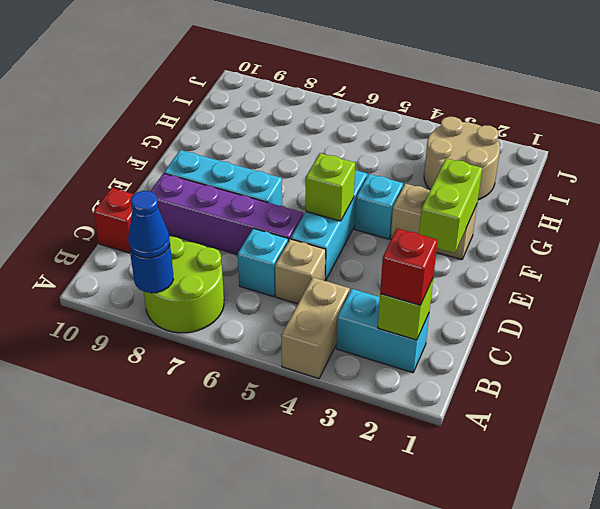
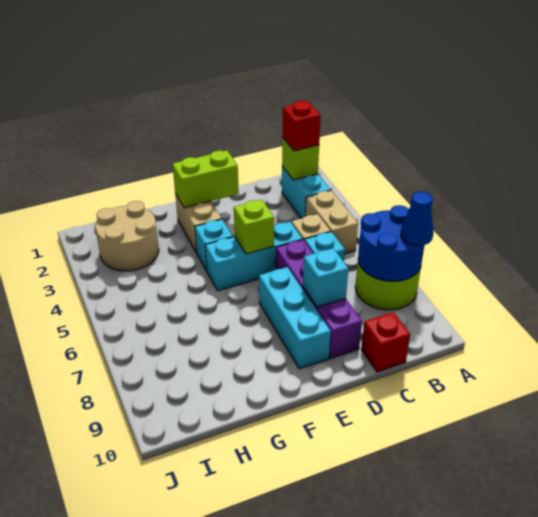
tan 1x2 brick [281,277,350,379] -> tan 1x2 brick turned to [305,190,358,254]
blue 1x1 round brick [129,245,173,293] -> blue 2x2 round brick [358,205,424,281]
none -> cyan 1x1 brick [303,248,348,307]

